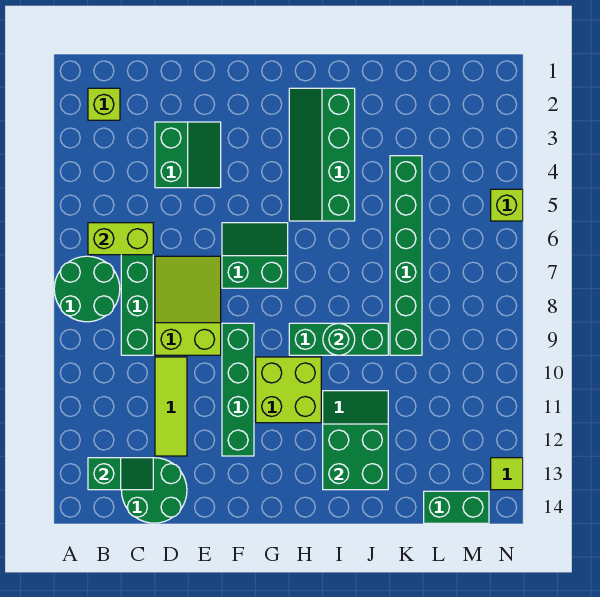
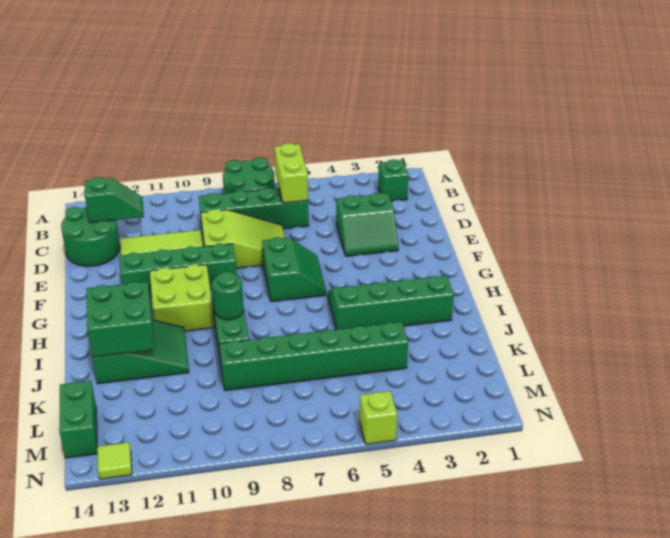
lime 1x1 brick [88,88,120,120] -> green 1x1 brick [378,160,408,201]
green 1x2 slope [88,458,153,490] -> green 1x2 slope turned to [85,177,144,223]

